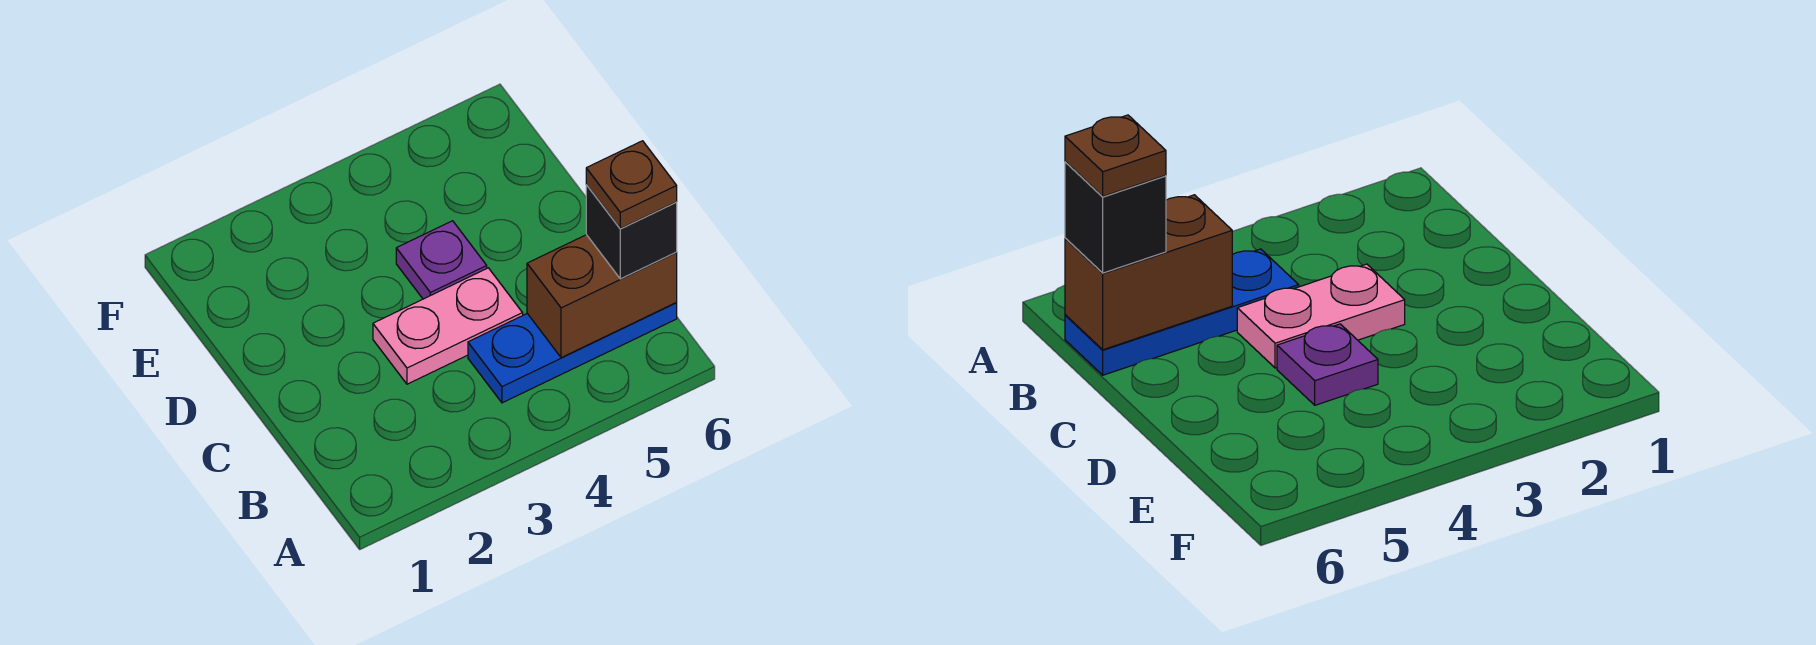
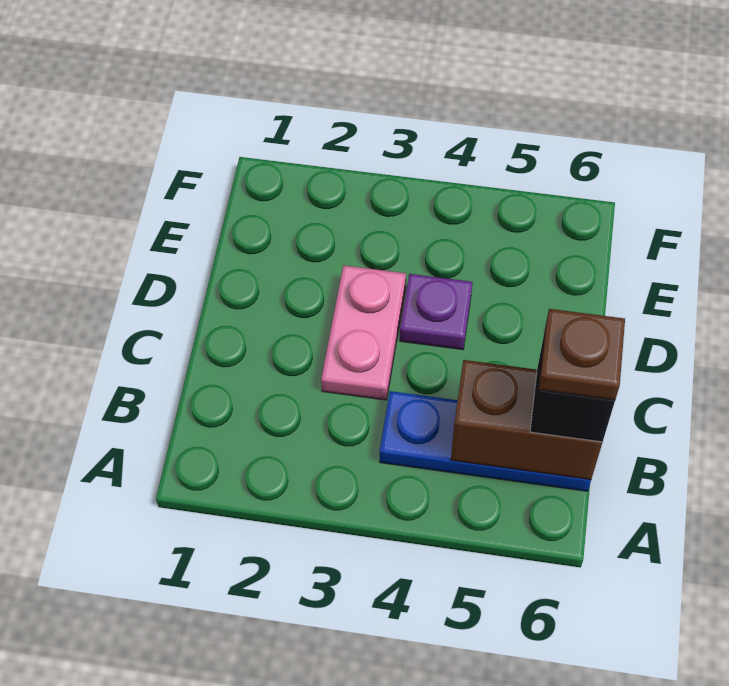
pink 1x2 plate [373,268,523,384] -> pink 1x2 plate turned to [321,265,406,400]

